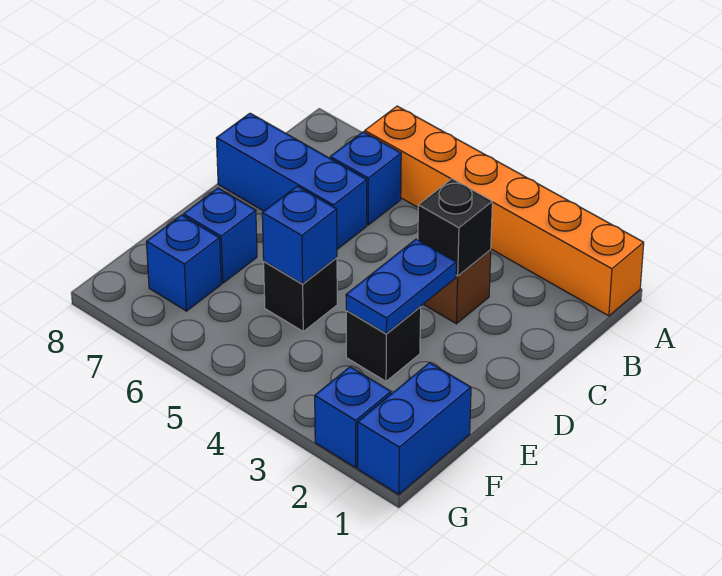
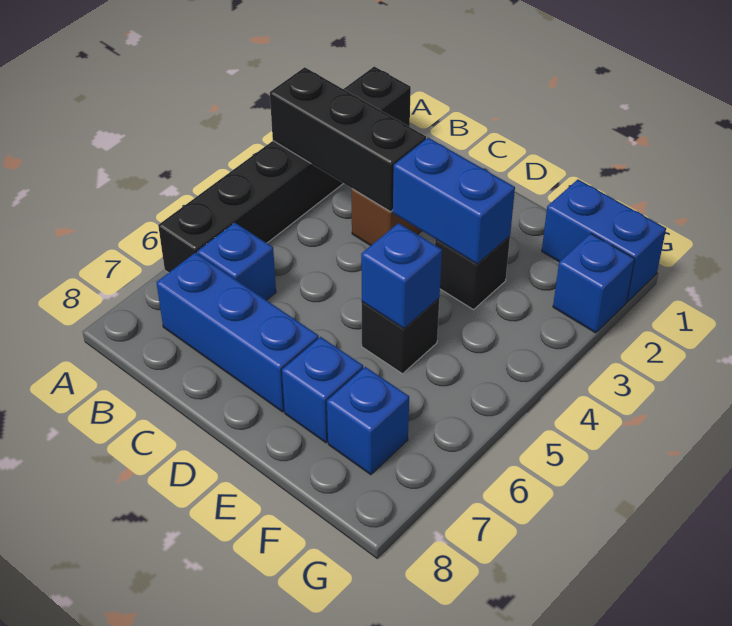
orange 1x6 brick [365,106,644,316] -> black 1x6 brick [158,66,411,273]
black 1x1 brick [418,179,492,276] -> black 1x3 brick [270,67,426,212]
blue 1x3 brick [216,113,367,249] -> blue 1x3 brick turned to [156,253,319,412]
blue 1x2 plate [346,239,456,334] -> blue 1x2 brick [393,138,515,264]

